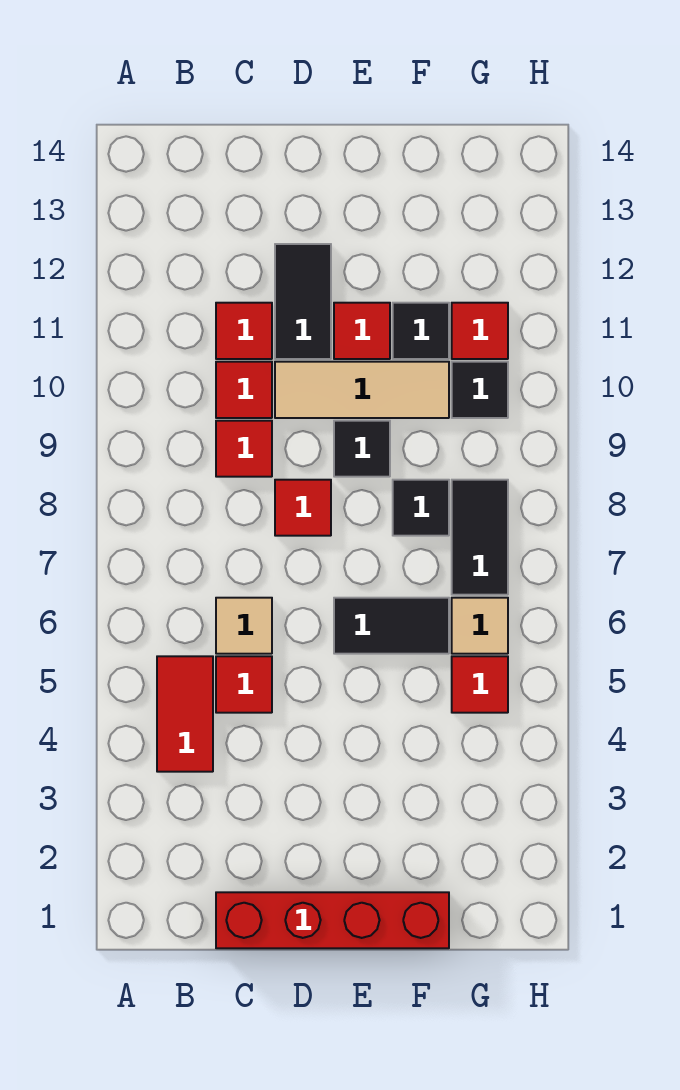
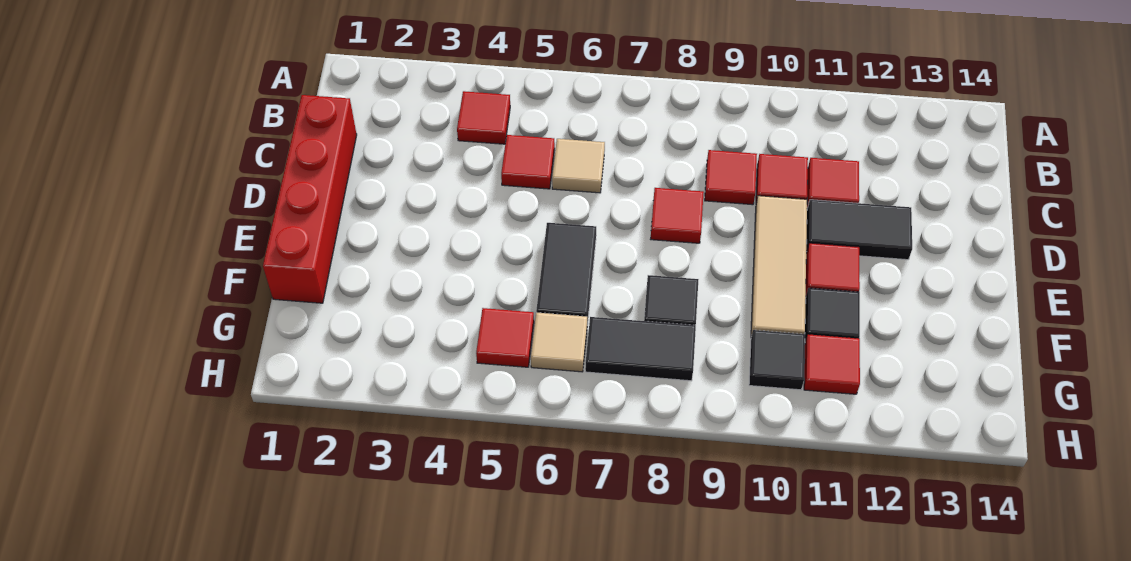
red 1x2 tile [157,656,213,772] -> red 1x1 tile [457,91,510,144]
black 1x1 tile [334,421,390,477] -> none

